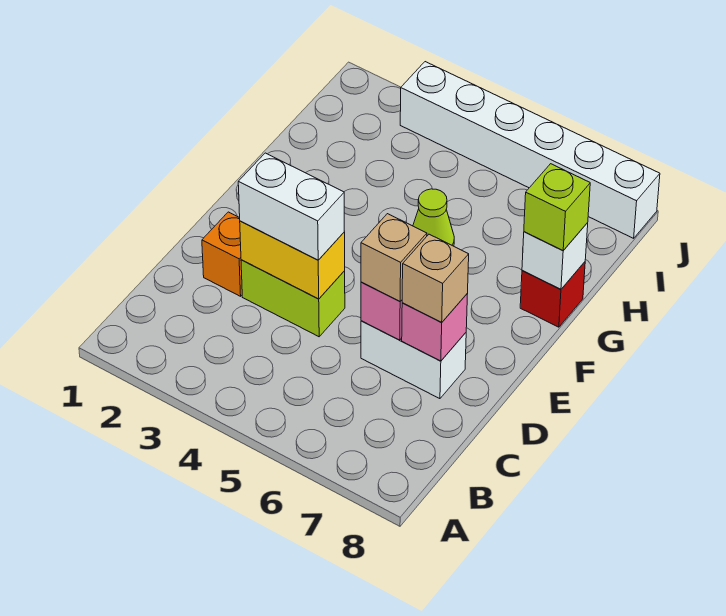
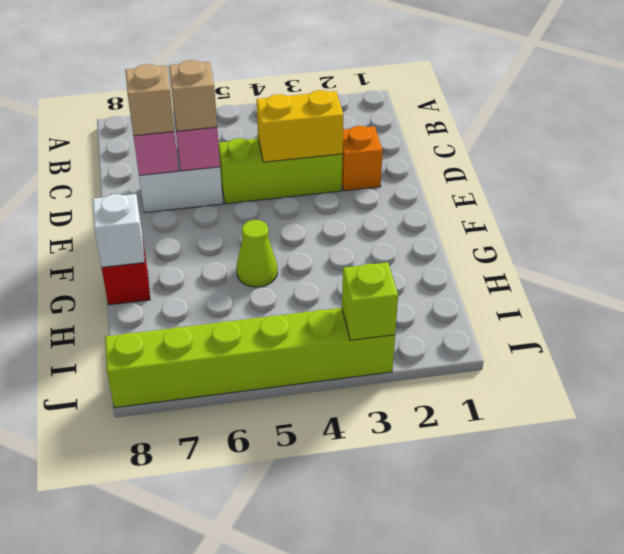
lime 1x2 brick [241,260,345,337] -> lime 1x3 brick [218,138,343,204]
white 1x2 brick [238,153,344,260] -> none
lime 1x1 brick [524,164,590,251] -> lime 1x1 brick moved to [342,262,398,340]
white 1x6 brick [400,62,660,238] -> lime 1x6 brick [105,308,395,408]

